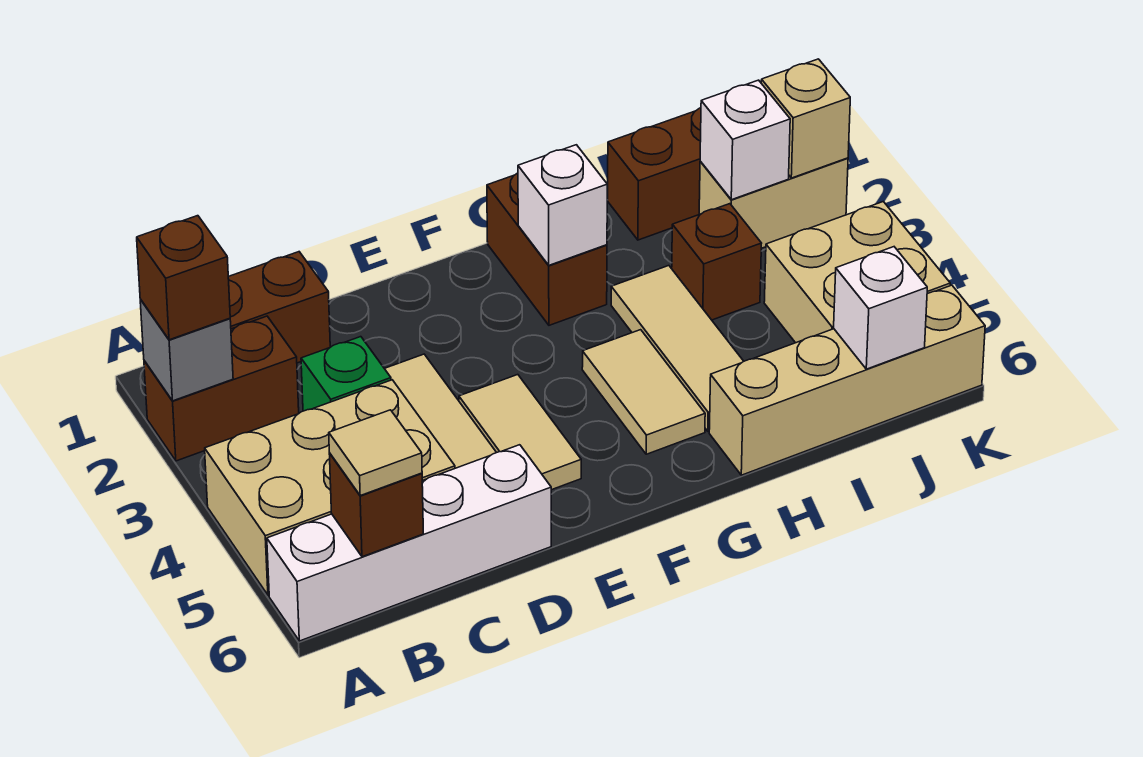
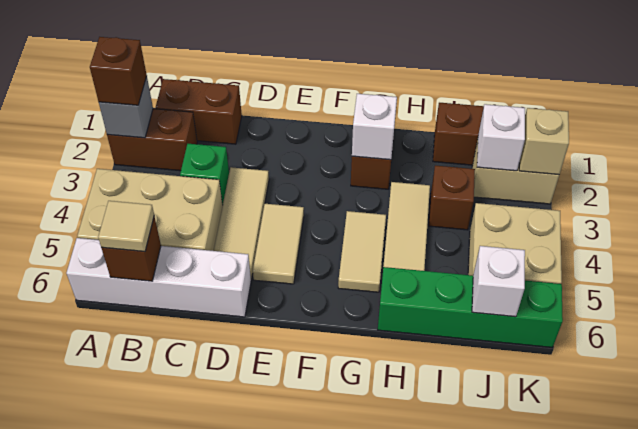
tan 1x4 brick [709,285,985,475] -> green 1x4 brick [378,267,563,347]

